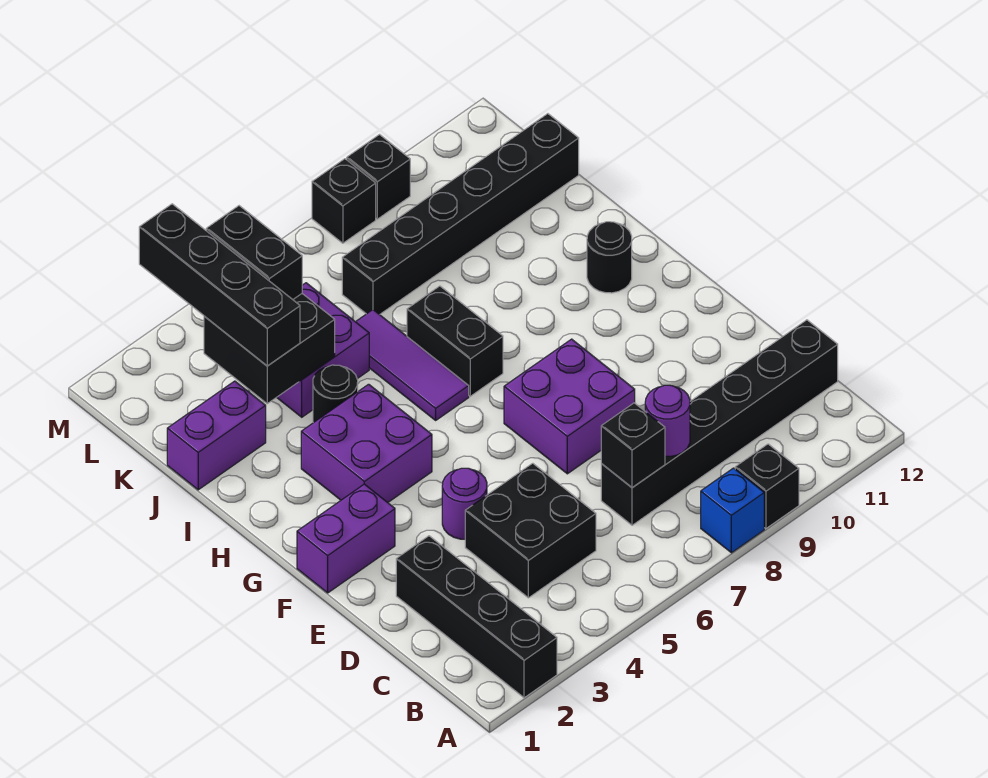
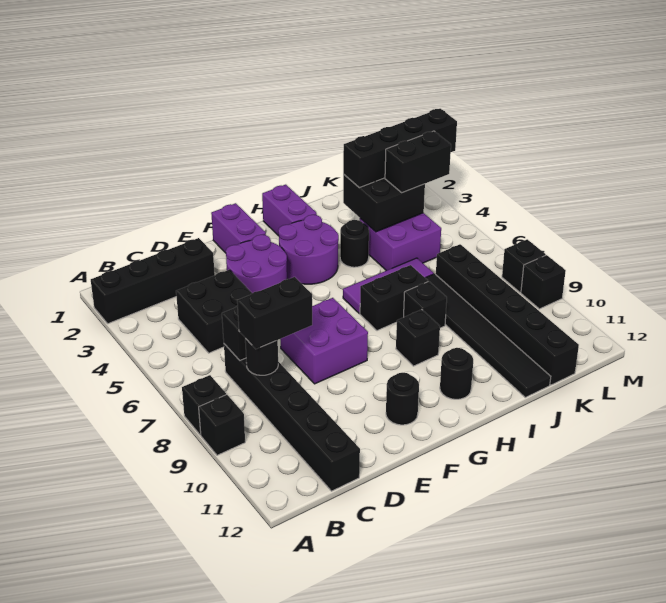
blue 1x1 brick [701,468,764,553] -> black 1x1 brick [182,375,226,435]
purple 1x1 round brick [645,385,690,456] -> black 1x1 round brick [245,338,278,375]
none -> black 1x2 brick [237,277,312,349]
purple 1x1 round brick [442,468,487,539] -> purple 2x2 round brick [226,235,287,293]
none -> black 1x1 round brick [386,373,419,425]
purple 2x2 brick [301,384,432,503] -> purple 2x2 round brick [278,215,339,284]
none -> black 1x1 brick [396,310,440,366]
none -> black 1x1 brick [404,282,447,328]
purple 1x2 brick [167,381,266,490] -> purple 1x2 brick moved to [262,185,317,235]
none -> black 1x6 tile [426,274,551,397]

